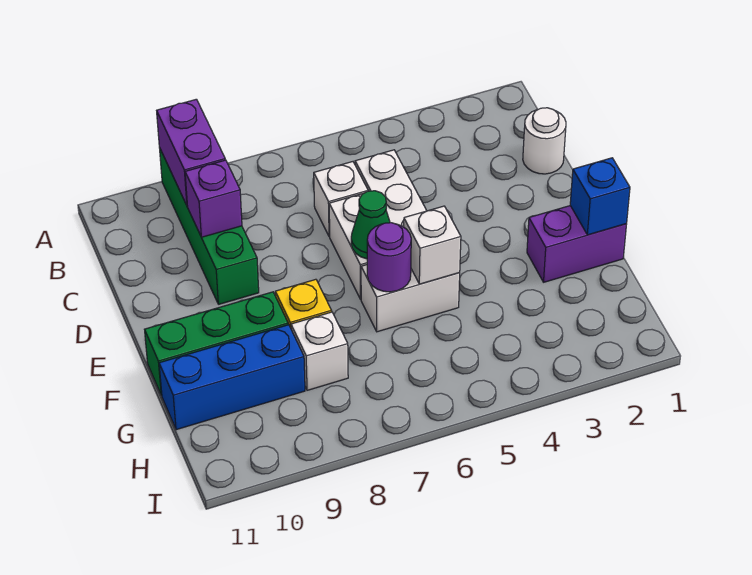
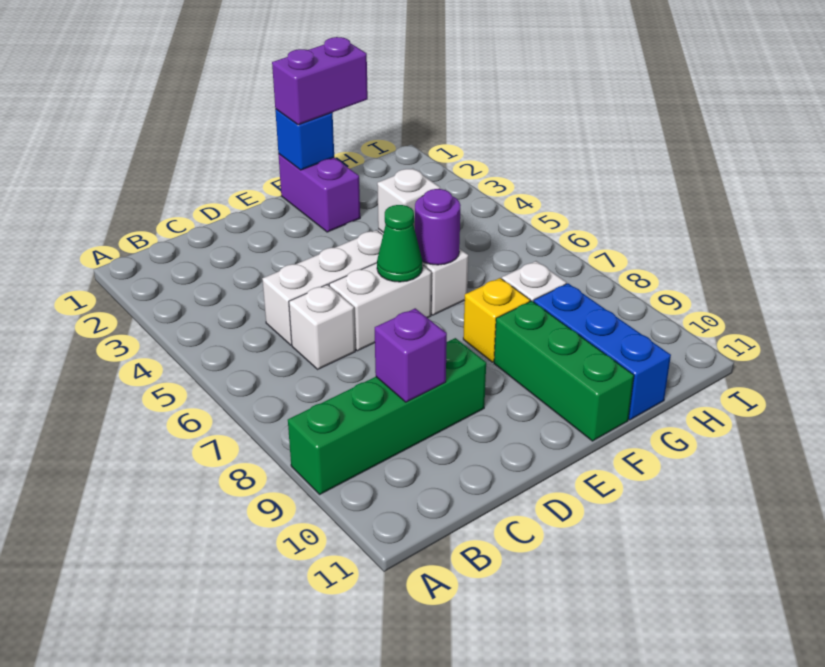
purple 1x2 brick [157,99,225,205] -> purple 1x2 brick moved to [272,37,368,125]
white 1x1 round brick [523,108,566,174] -> none

